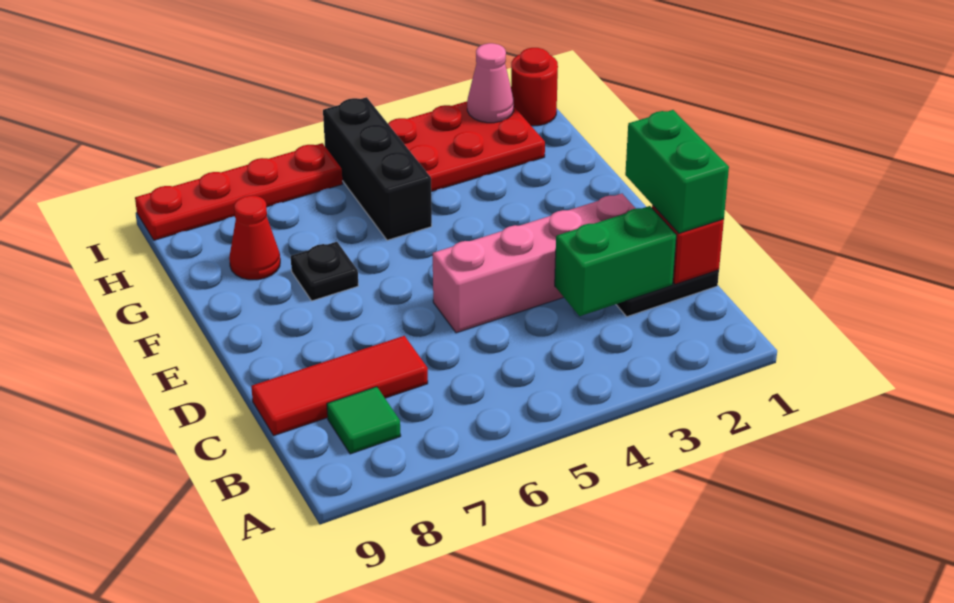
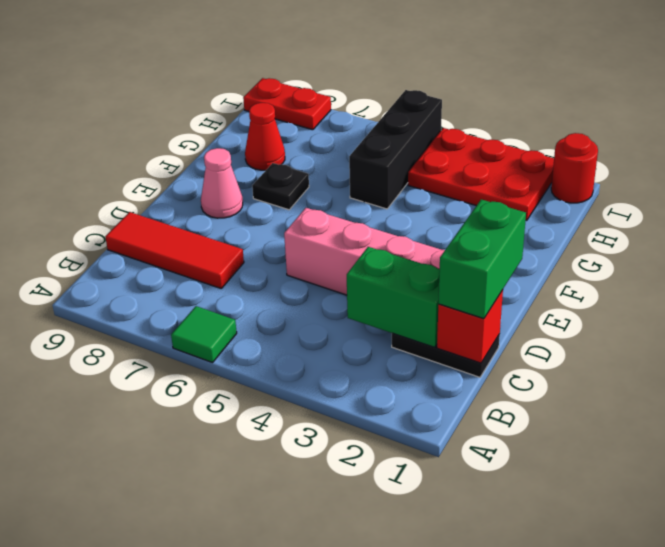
green 1x1 tile [327,387,401,454] -> green 1x1 tile moved to [171,306,237,363]
pink 1x1 cone [467,43,514,123] -> pink 1x1 cone moved to [201,148,243,218]
red 1x4 plate [135,143,343,240] -> red 1x2 plate [243,78,331,130]

